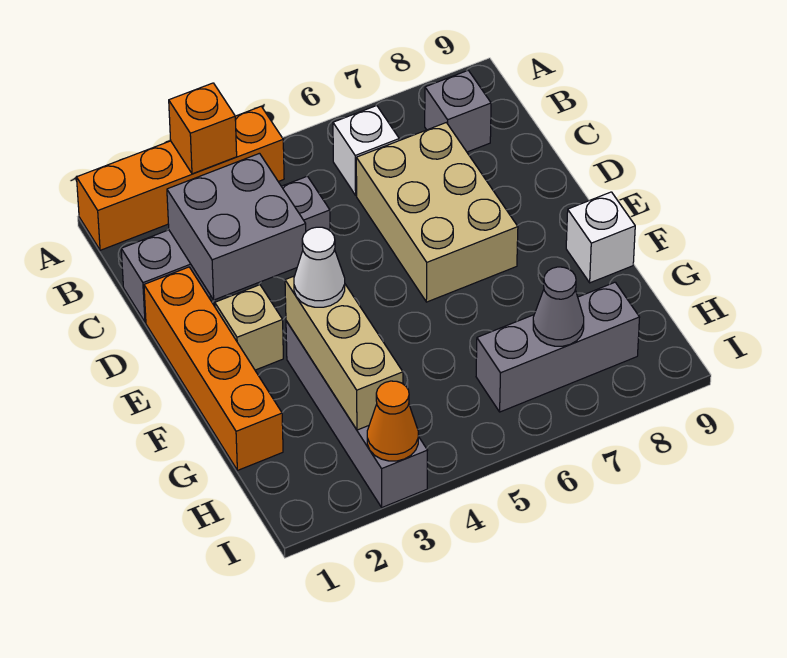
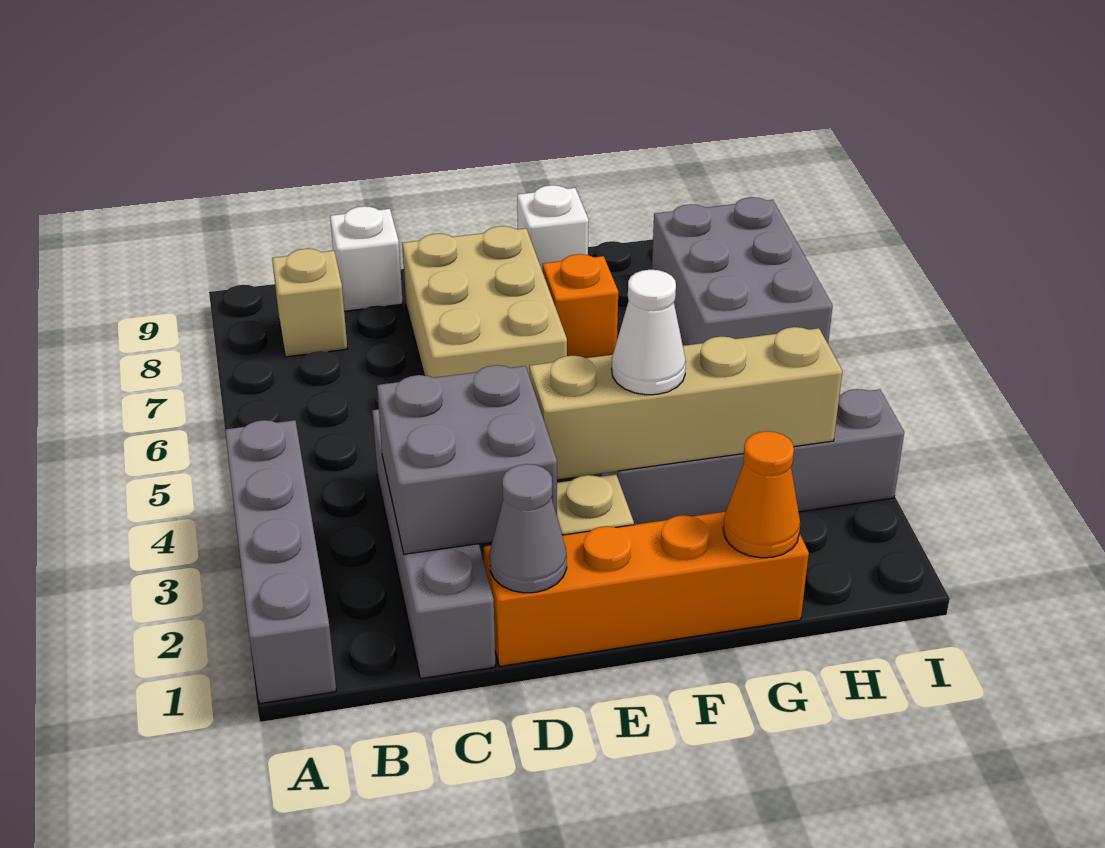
orange 1x4 brick [77,106,284,250] -> grey 1x4 brick [225,420,336,704]
orange 1x1 brick [169,83,237,174] -> orange 1x1 brick moved to [543,254,618,358]
white 1x1 brick [333,106,399,195] -> white 1x1 brick moved to [330,206,403,311]
grey 1x1 brick [425,70,491,152] -> tan 1x1 brick [272,249,347,357]
tan 2x3 brick [356,123,518,302] -> tan 2x3 brick turned to [402,226,567,378]
tan 1x3 brick [285,276,403,430] -> tan 1x4 brick [529,327,842,479]
grey 1x3 brick [476,282,640,412] -> grey 2x3 brick [652,197,833,346]
grey 1x1 cone [533,267,584,346] -> grey 1x1 cone moved to [490,464,567,593]
orange 1x1 cone [367,381,418,461] -> orange 1x1 cone moved to [723,431,800,558]

